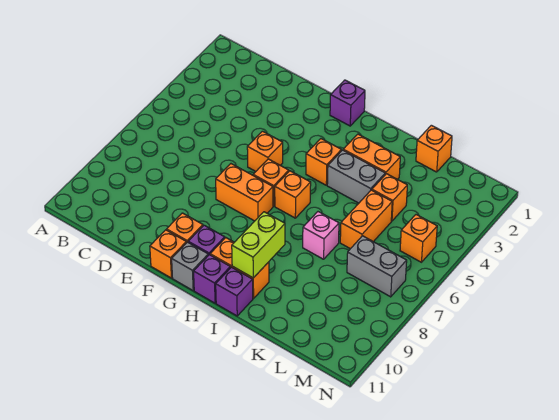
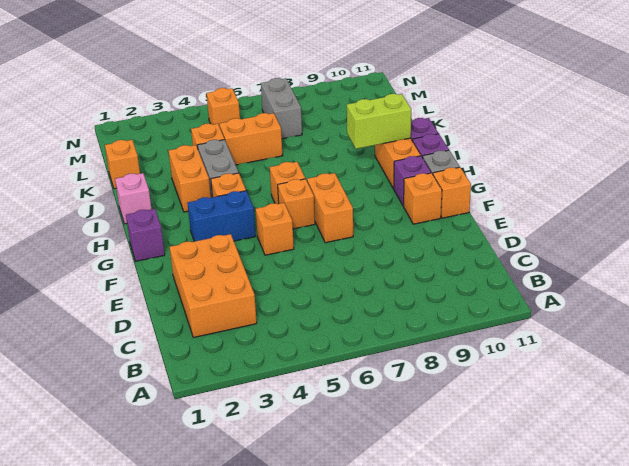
none -> orange 2x3 brick [170,234,257,338]
none -> blue 1x2 brick [188,191,256,241]
pink 1x1 brick [303,212,339,259] -> pink 1x1 brick moved to [115,173,151,224]

